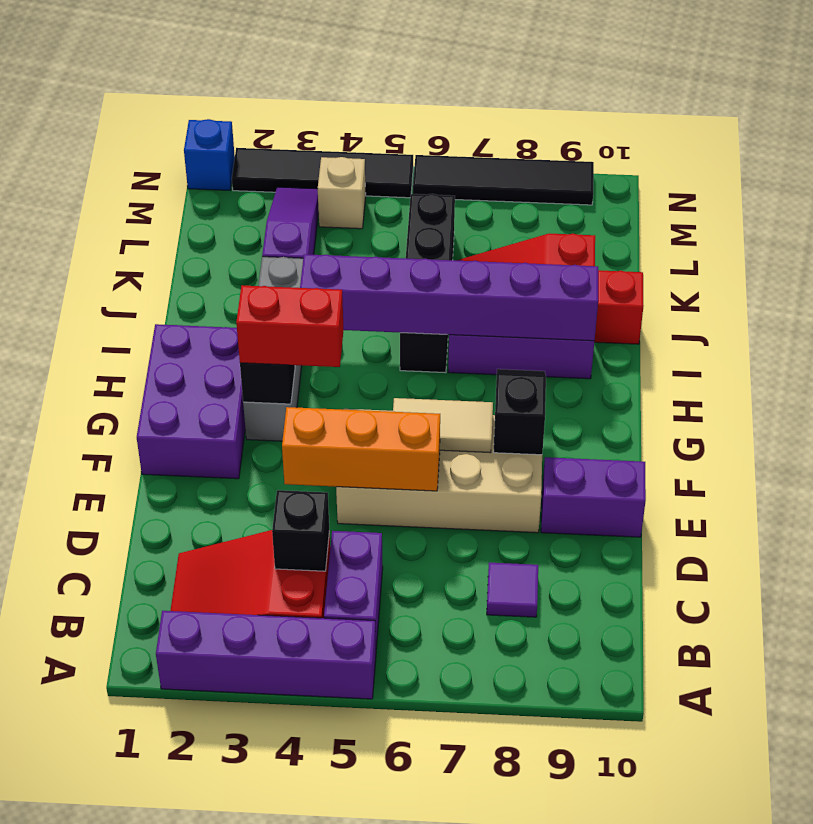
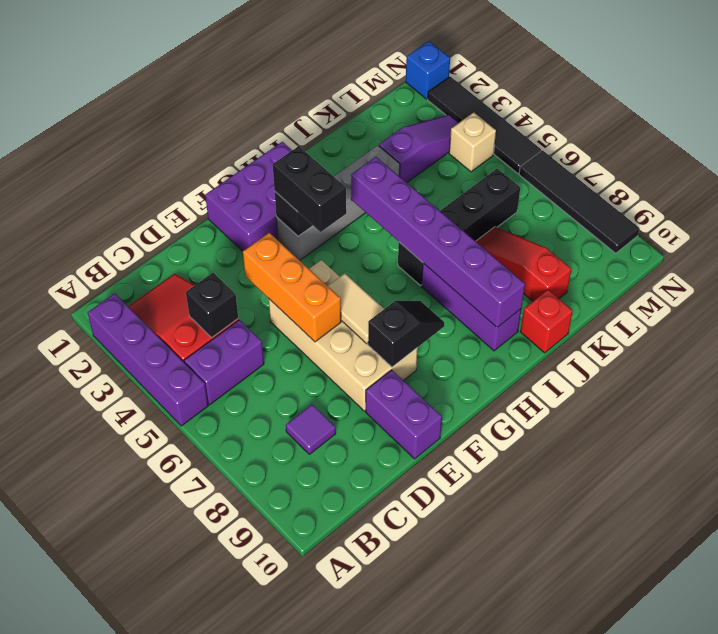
red 1x2 brick [236,285,344,367] -> black 1x2 brick [273,146,346,232]

